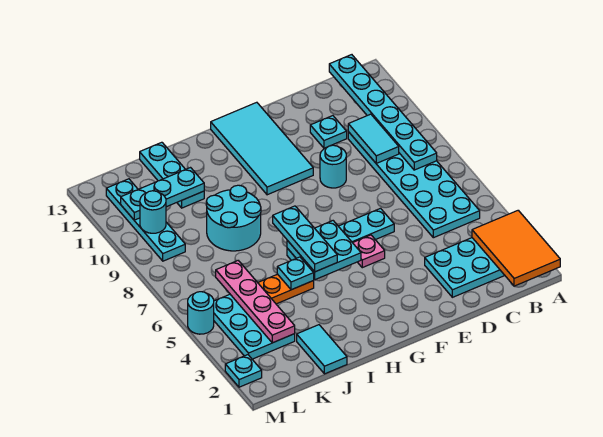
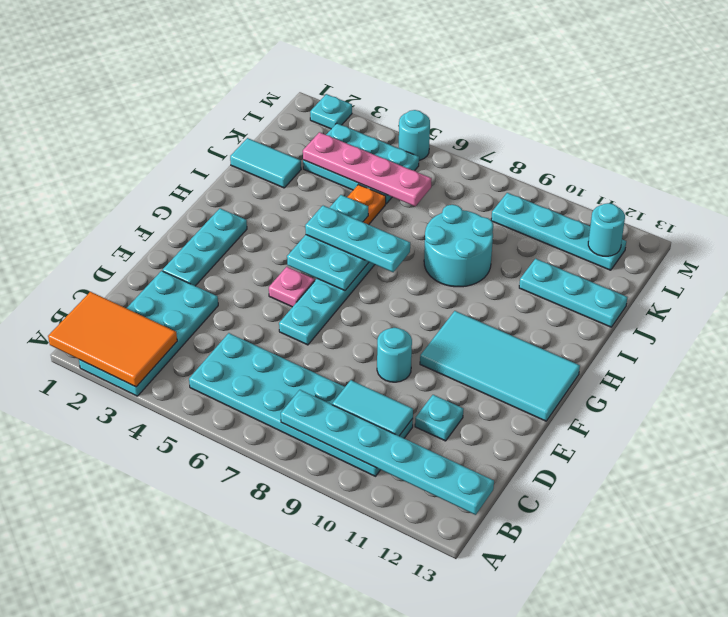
cyan 1x3 plate [121,168,204,220] -> cyan 1x3 plate moved to [163,208,247,286]
cyan 1x1 round brick [140,191,166,233] -> cyan 1x1 round brick moved to [588,203,625,256]

